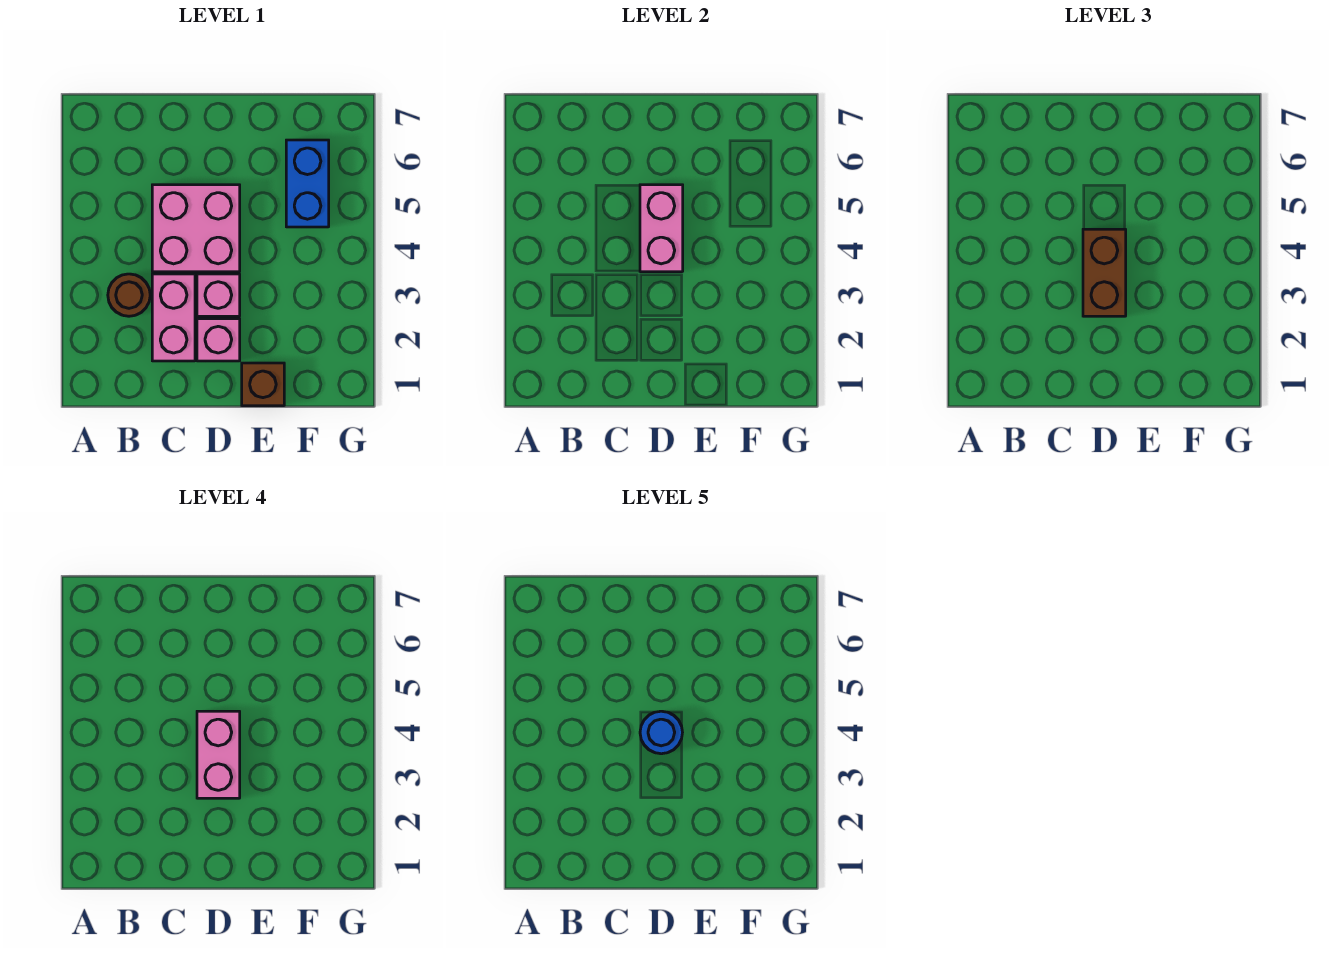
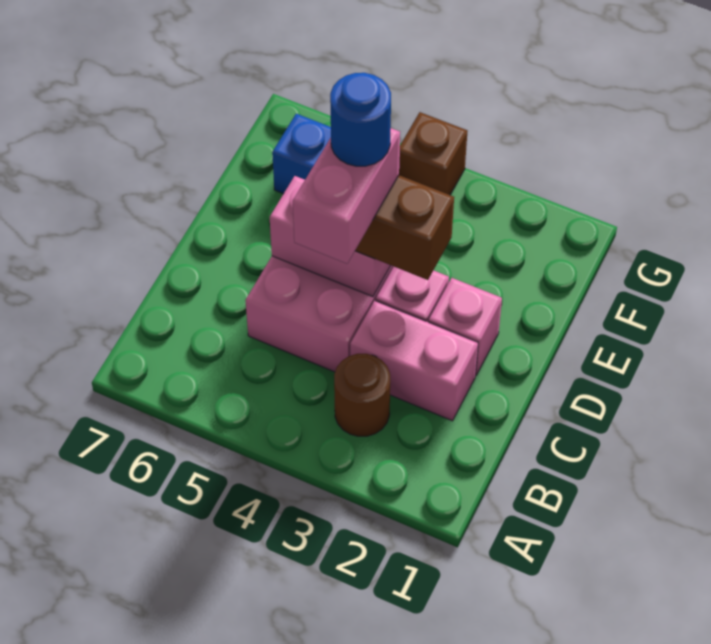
pink 1x2 brick [197,711,240,798] -> pink 1x2 brick turned to [293,128,400,264]
brown 1x1 brick [242,363,284,406] -> brown 1x1 brick moved to [399,112,467,195]

